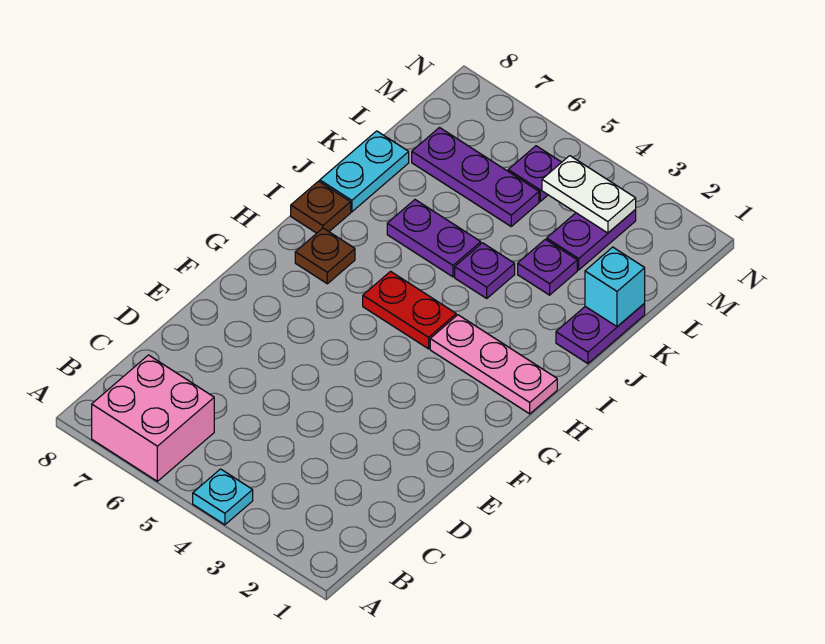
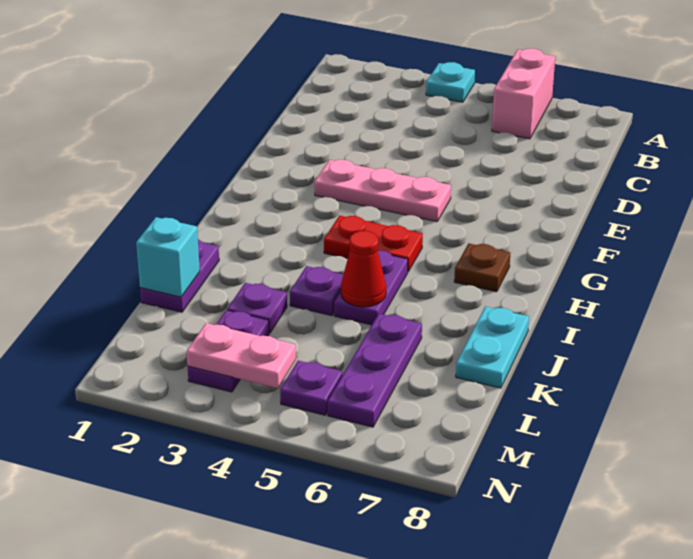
pink 2x2 brick [92,355,214,481] -> pink 1x2 brick [492,49,555,139]
pink 1x3 plate [430,315,557,414] -> pink 1x3 plate moved to [315,160,451,222]
brown 1x1 plate [291,181,351,233] -> none
purple 1x2 plate [387,200,481,277] -> purple 1x2 plate turned to [334,251,408,325]
none -> red 1x1 cone [341,231,386,307]
purple 1x3 plate [412,128,539,226] -> purple 1x3 plate turned to [328,314,422,427]
white 1x2 plate [542,156,636,233] -> pink 1x2 plate [187,323,296,388]

